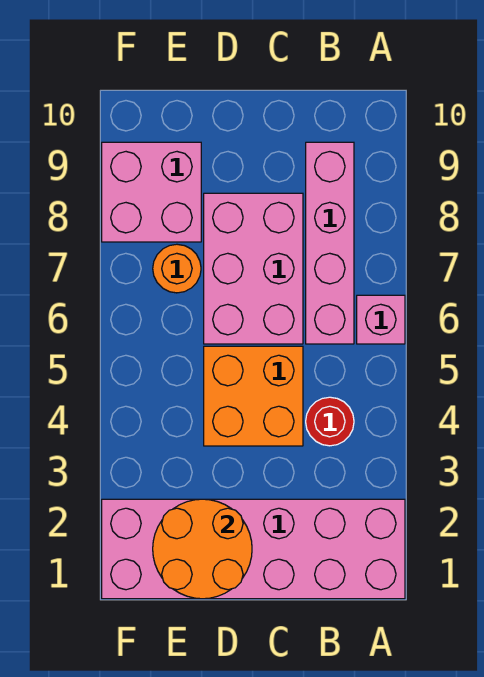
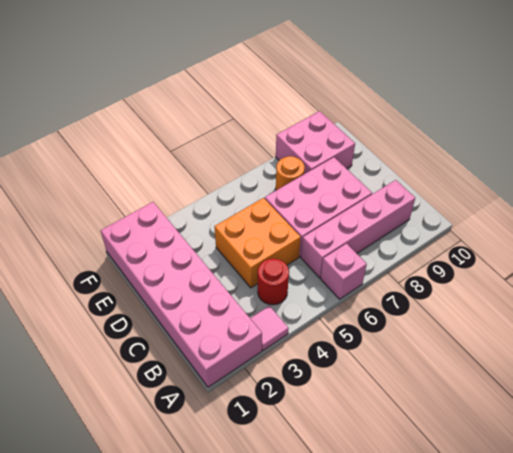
none -> pink 1x1 tile [250,306,289,350]
orange 2x2 round brick [153,499,252,599] -> none

